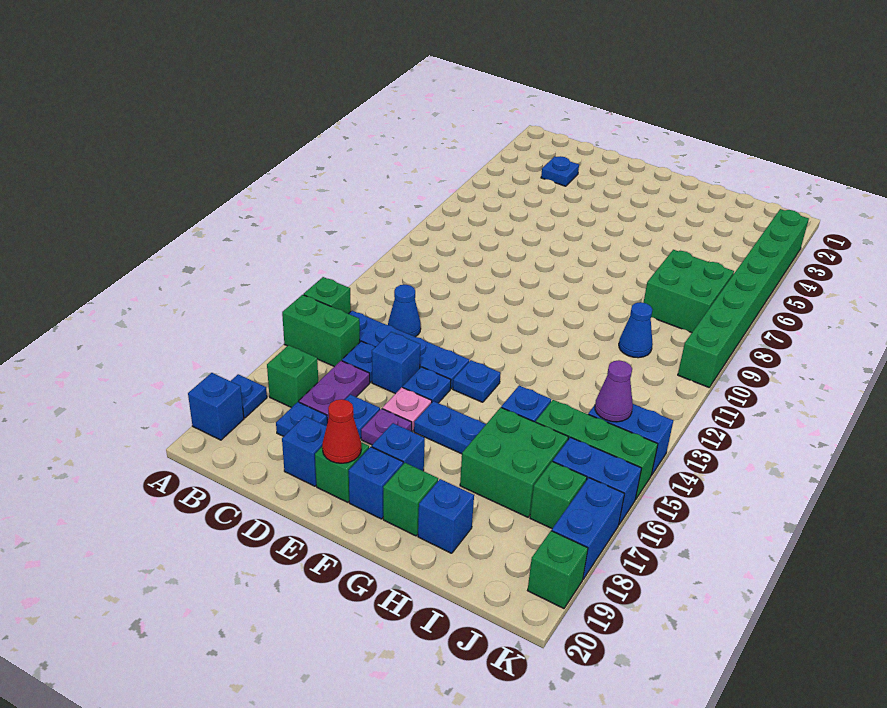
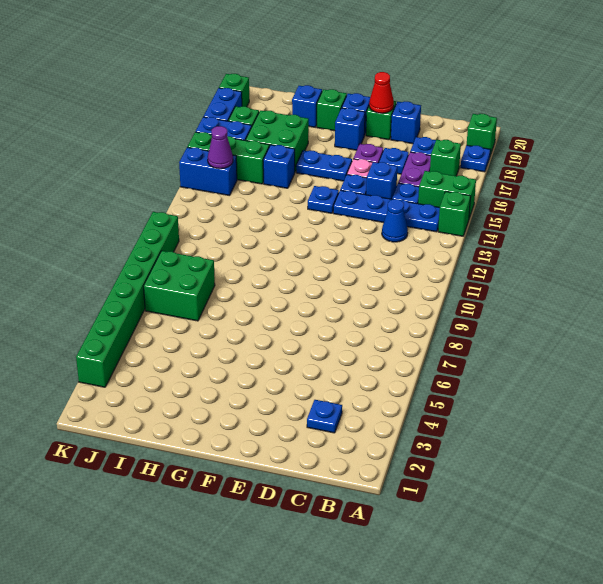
blue 1x1 brick [188,373,244,440] -> green 1x1 brick [467,114,497,155]
blue 1x1 cone [619,302,653,358] -> none

